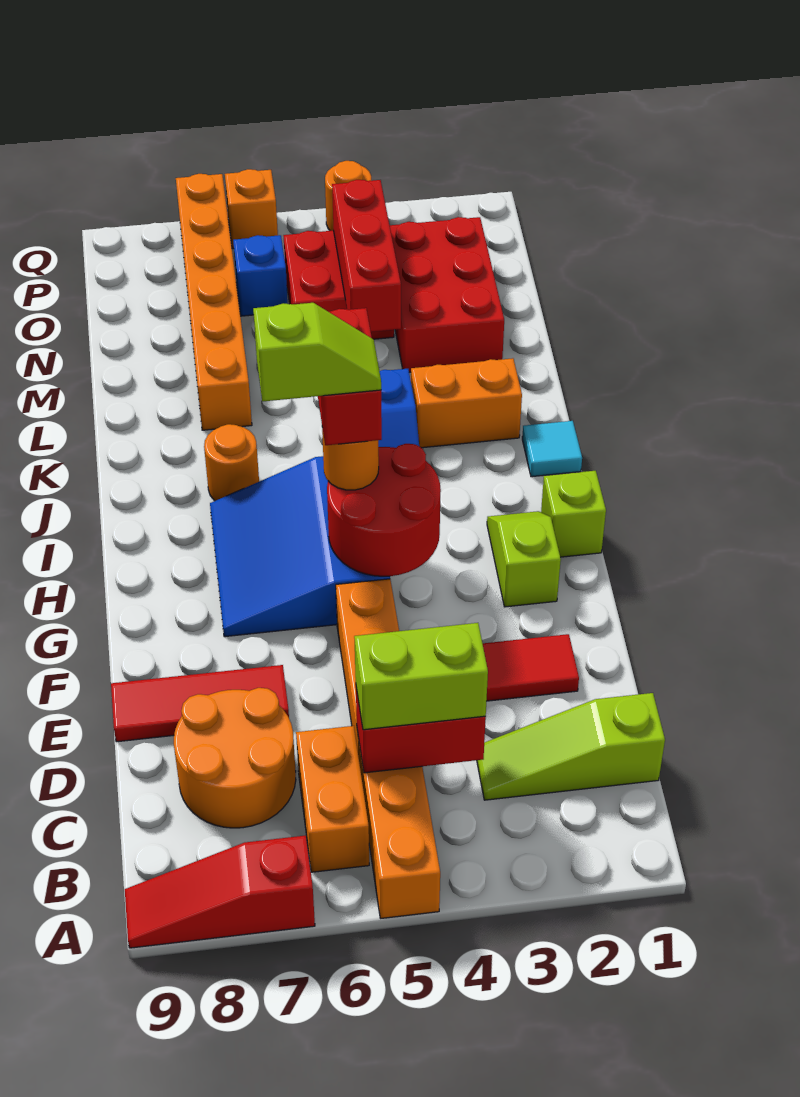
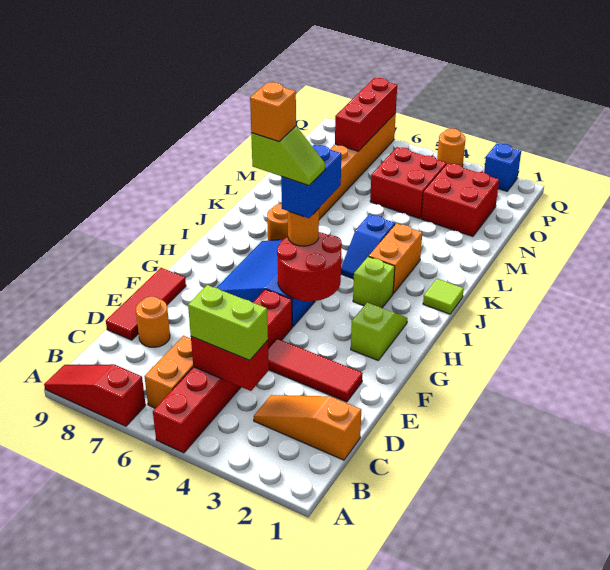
orange 1x6 brick [336,579,440,918] -> red 1x6 brick [153,289,292,453]
lime 1x3 slope [477,693,665,800] -> orange 1x3 slope [254,395,361,460]
orange 2x2 round brick [174,688,296,828] -> orange 1x1 round brick [136,296,170,347]
red 1x3 tile [111,665,289,742] -> red 1x3 tile turned to [106,268,186,340]
lime 1x1 brick [541,471,606,557] -> lime 1x1 brick moved to [353,257,395,308]
red 1x2 brick [318,308,382,445] -> blue 1x2 brick [281,145,341,218]
cyan 1x1 tile [522,421,582,477] -> lime 1x1 tile [423,279,464,314]
orange 1x2 brick [411,358,522,448] -> orange 1x2 brick turned to [369,223,422,293]
red 2x3 brick [390,217,504,372] -> red 2x2 brick [421,163,499,236]
red 1x3 brick [332,180,401,332] -> red 1x3 brick moved to [335,78,397,151]
blue 1x1 brick [233,235,288,316] -> blue 1x1 brick moved to [484,144,521,191]
orange 1x1 brick [225,169,278,249] -> orange 1x1 brick moved to [250,82,296,142]

